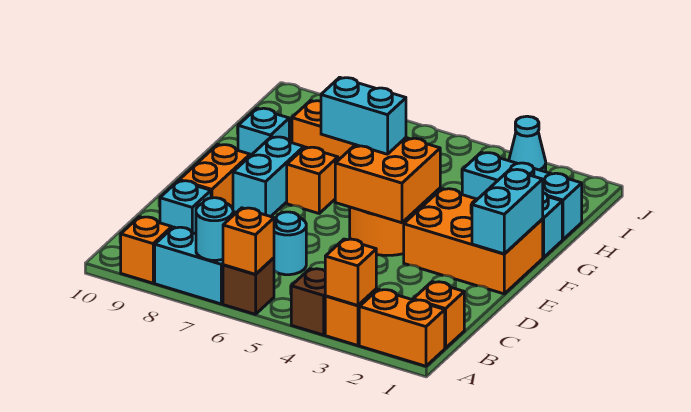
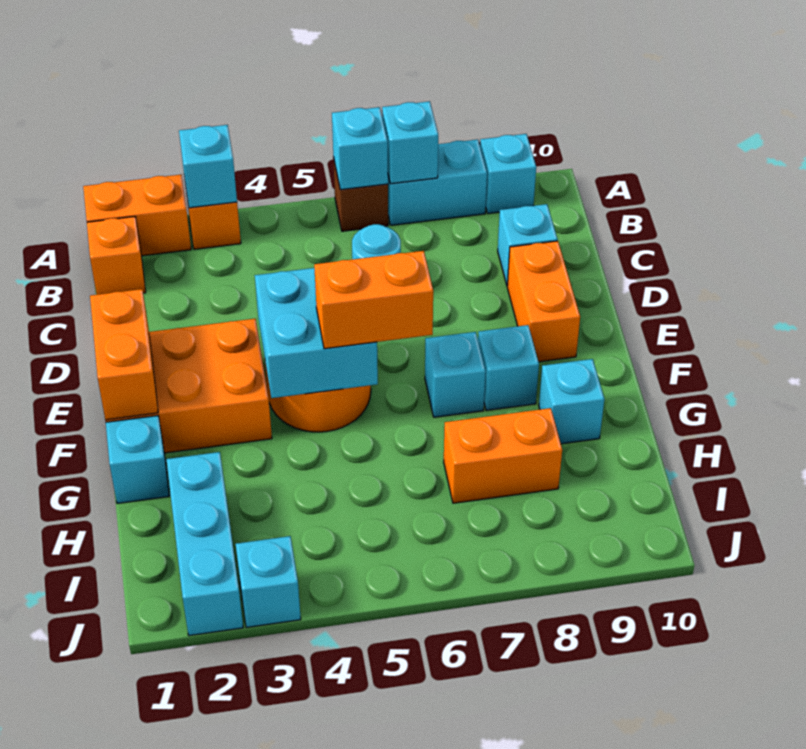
orange 1x1 brick [325,239,376,306] -> cyan 1x1 brick [179,125,237,208]
brown 1x1 brick [291,269,325,335] -> none
orange 1x1 brick [223,208,274,274] -> cyan 1x1 brick [332,107,388,190]
cyan 1x1 round brick [196,198,233,260] -> cyan 1x1 brick [382,101,438,184]
orange 1x1 brick [121,217,172,283] -> cyan 1x1 brick [480,134,536,214]
cyan 1x2 brick [472,169,543,254] -> orange 1x2 brick [90,289,158,420]
orange 2x2 brick [335,138,440,223] -> cyan 2x2 brick [255,268,378,398]
cyan 1x2 brick [233,137,304,217] -> cyan 1x1 brick [478,325,539,410]
cyan 1x2 brick [321,77,406,154] -> orange 1x2 brick [314,251,433,349]
orange 1x1 brick [287,147,338,213] -> cyan 1x1 brick [425,332,486,417]
cyan 1x3 brick [462,152,582,240] -> cyan 1x3 brick turned to [166,452,243,636]
cyan 1x1 cone [509,116,546,172] -> cyan 1x1 brick [236,536,301,628]

